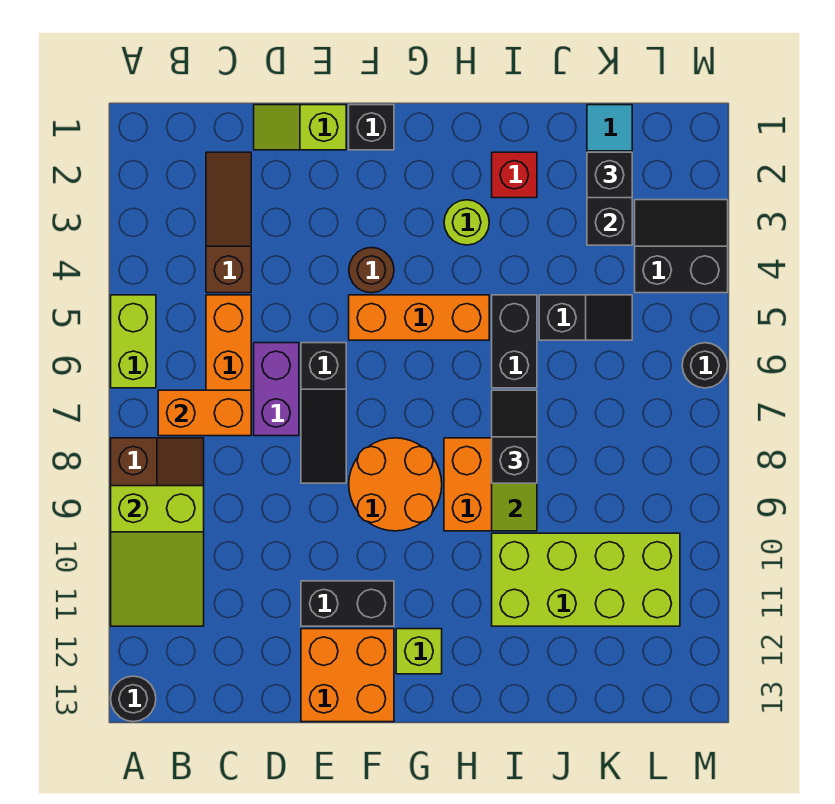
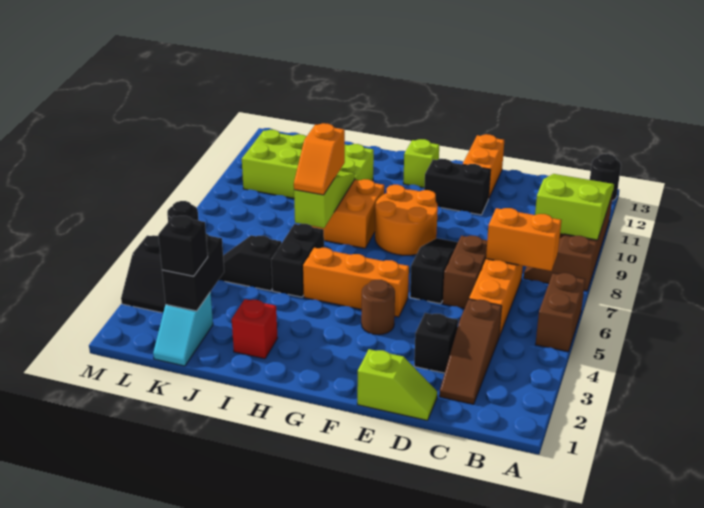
lime 1x2 brick [111,295,156,388] -> brown 1x2 brick [535,273,585,352]
purple 1x2 brick [254,343,299,436] -> brown 1x2 brick [443,236,487,309]
orange 2x2 brick [301,629,394,722] -> orange 1x2 brick [463,134,504,198]
black 1x1 brick [349,105,394,150] -> black 1x1 brick moved to [414,313,458,373]
lime 1x1 round brick [444,200,489,245] -> none
black 1x2 slope [492,390,537,483] -> orange 1x2 slope [294,123,345,195]

